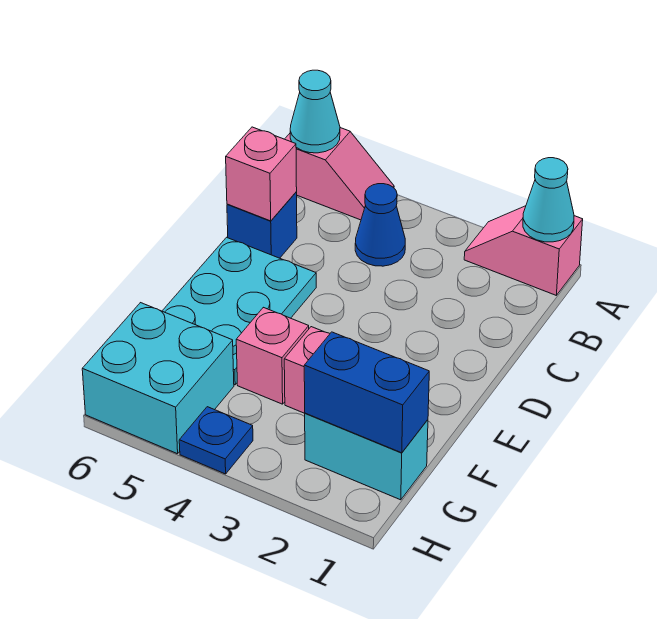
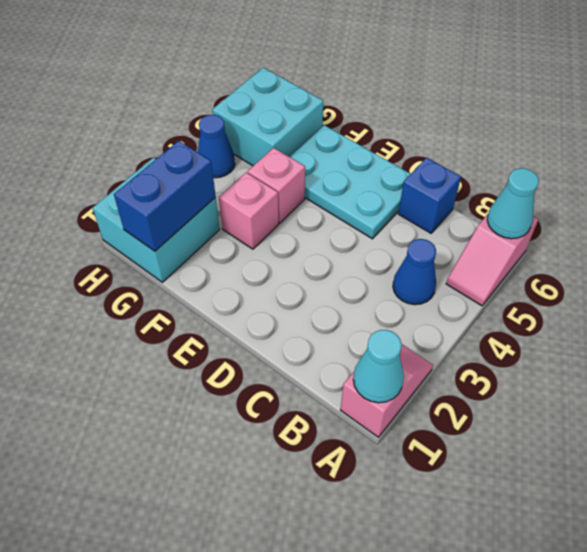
pink 1x1 brick [226,127,297,221] -> none
cyan 1x2 brick [305,413,428,500] -> cyan 2x2 brick [93,157,220,282]
blue 1x1 plate [179,407,253,474] -> blue 1x1 cone [198,115,235,178]

